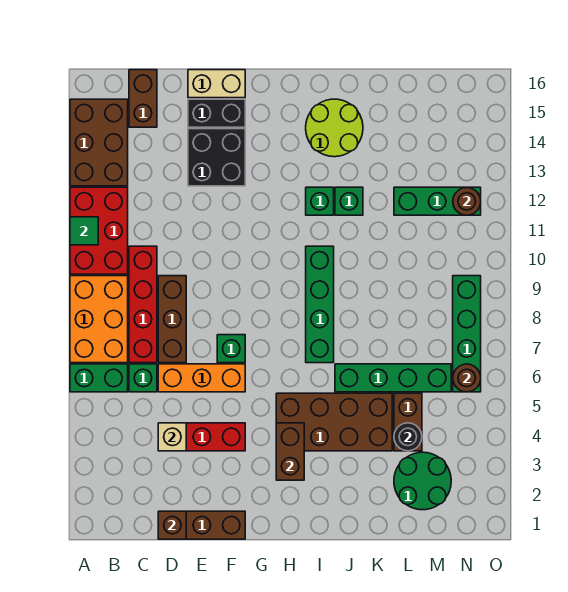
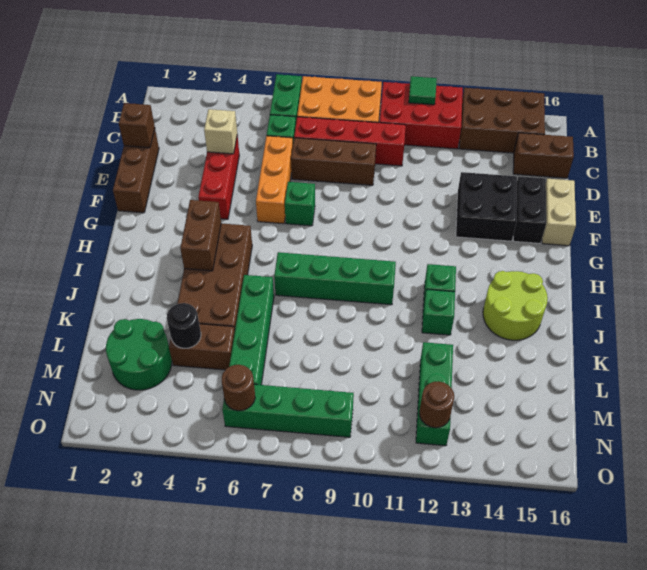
brown 1x2 brick [276,423,304,480] -> brown 1x2 brick turned to [180,200,221,271]

